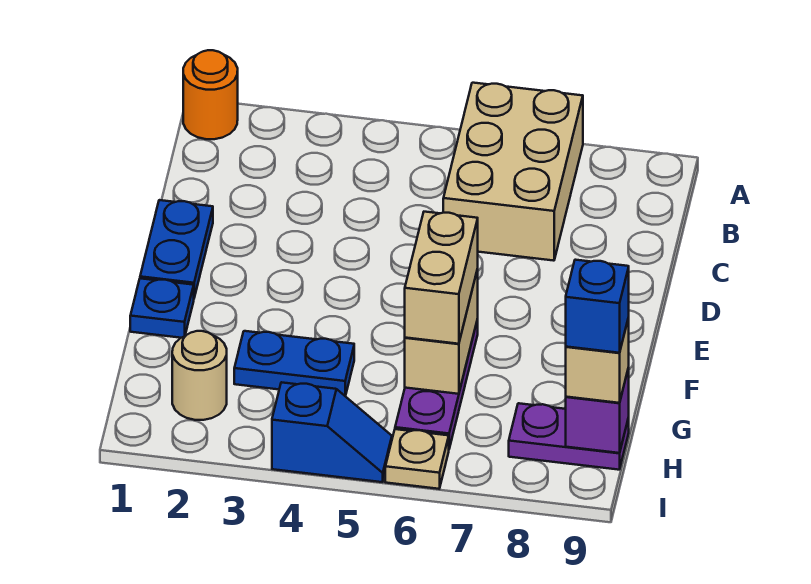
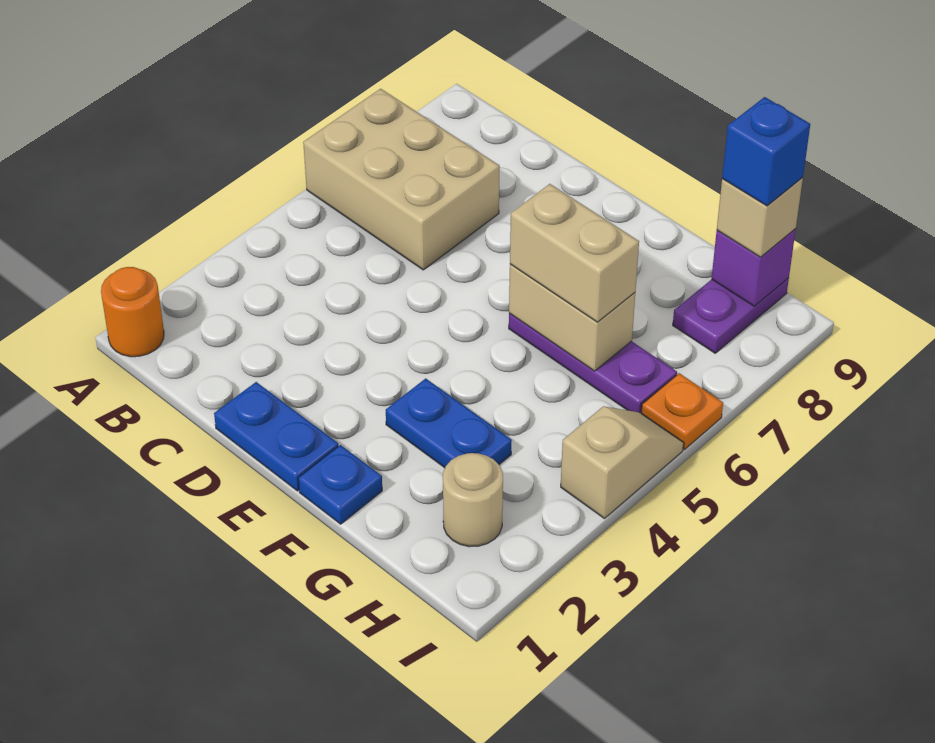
blue 1x2 plate [234,331,354,396] -> blue 1x2 plate turned to [386,378,512,468]
blue 1x2 slope [272,382,392,482] -> tan 1x2 slope [561,406,684,519]
tan 1x1 plate [385,429,449,489] -> orange 1x1 plate [641,373,723,449]

